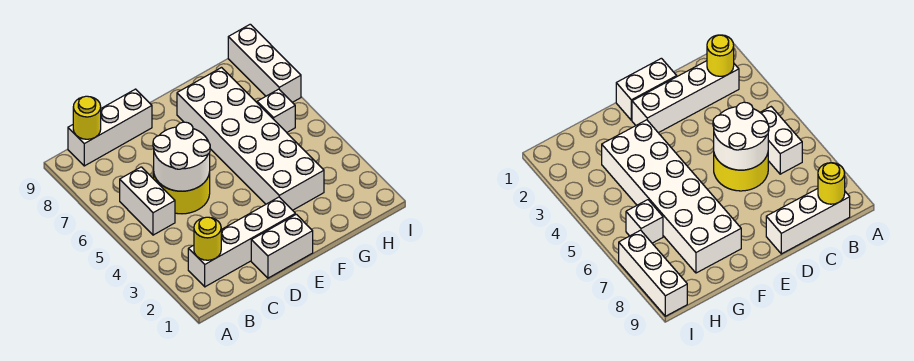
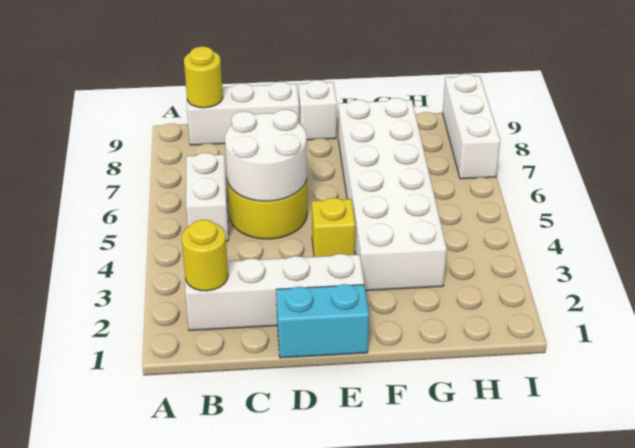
white 1x2 brick [251,214,313,278] -> cyan 1x2 brick [276,284,369,358]
none -> yellow 1x1 brick [312,198,355,257]
white 1x1 brick [257,89,295,132] -> white 1x1 brick moved to [299,80,337,140]

